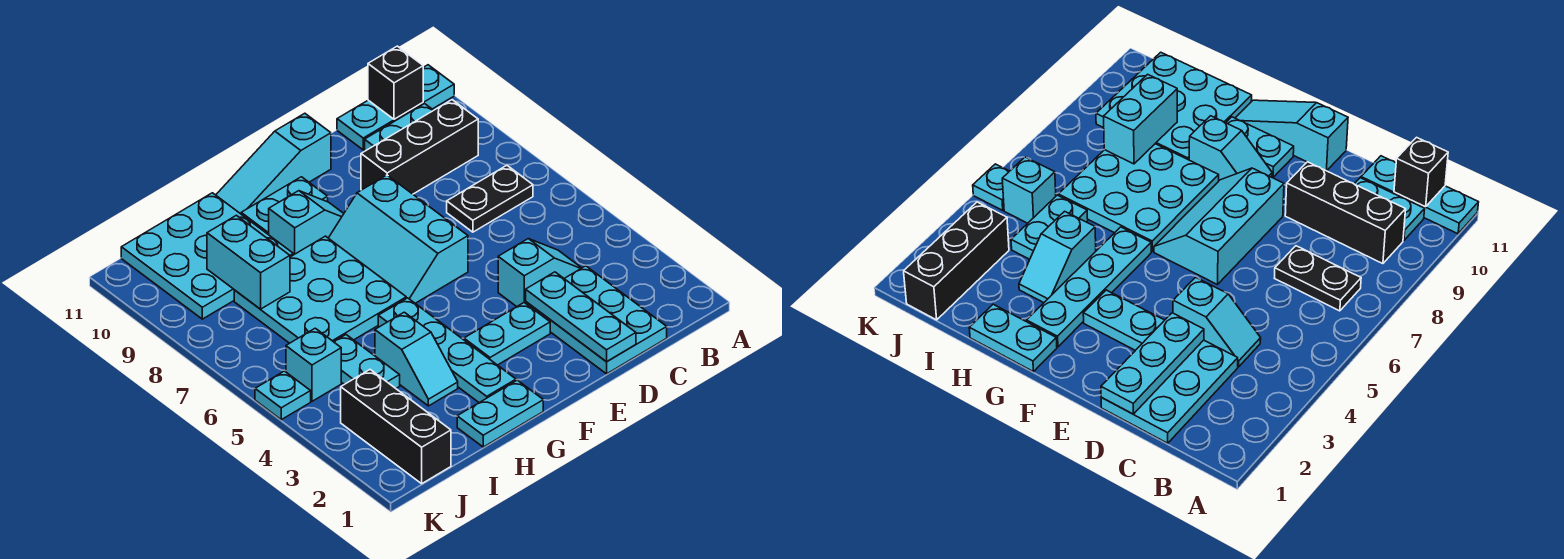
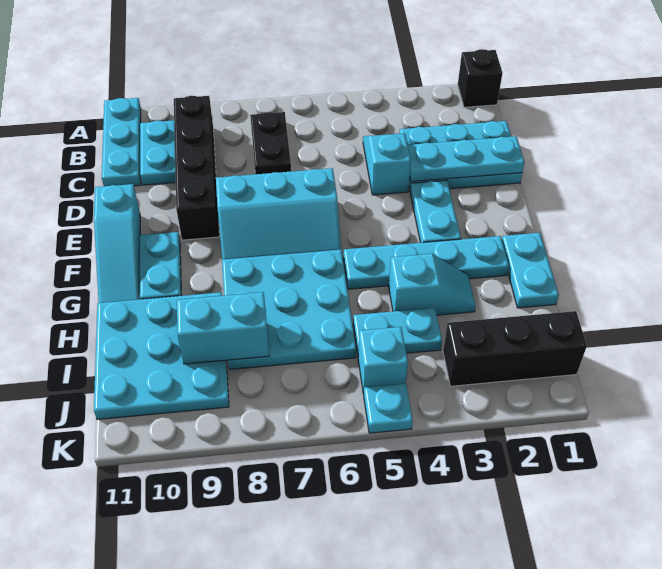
black 1x3 brick [361,100,478,194] -> black 1x4 brick [174,96,220,240]
black 1x1 brick [368,46,423,119] -> black 1x1 brick moved to [458,49,502,107]
cyan 1x2 slope [269,191,344,255] -> none

